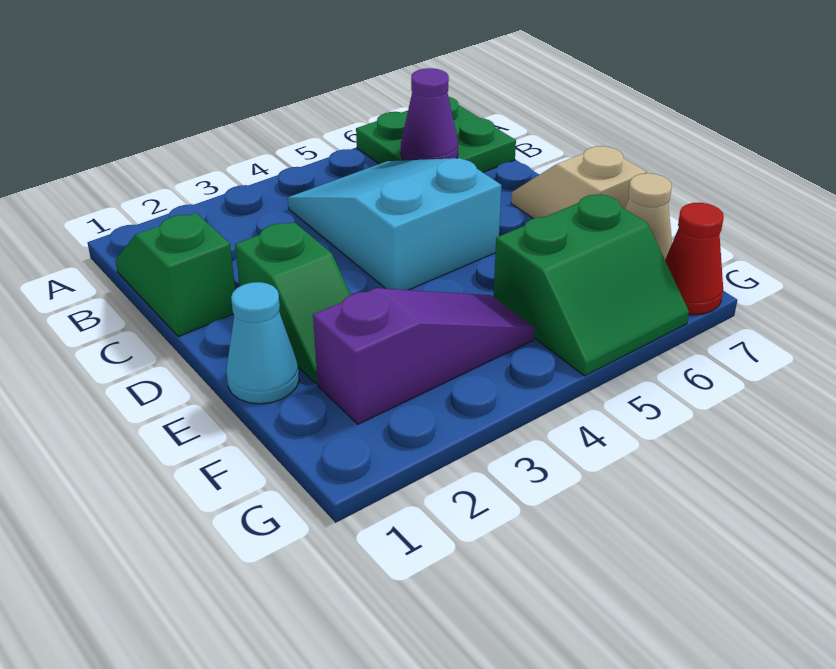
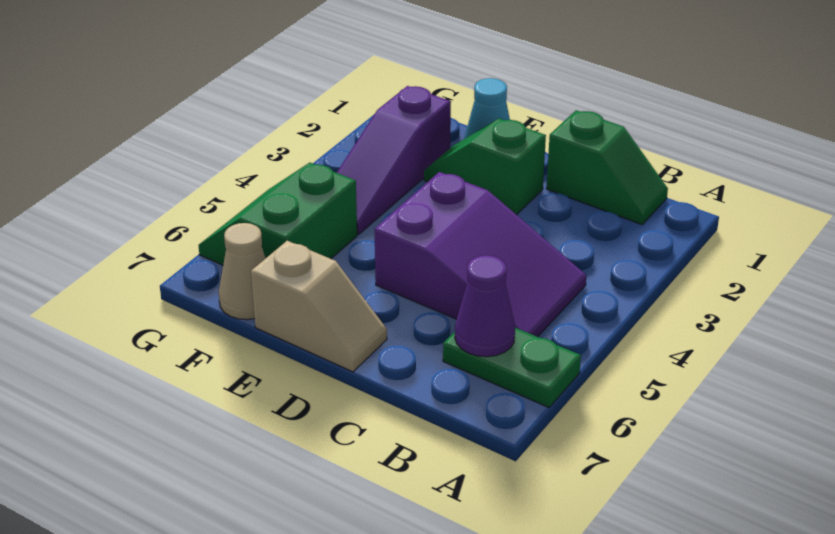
green 2x2 plate [356,97,516,172] -> green 1x2 plate [443,328,581,408]
cyan 2x3 slope [288,158,501,290] -> purple 2x3 slope [374,172,586,337]
red 1x1 cone [665,203,724,315] -> none

